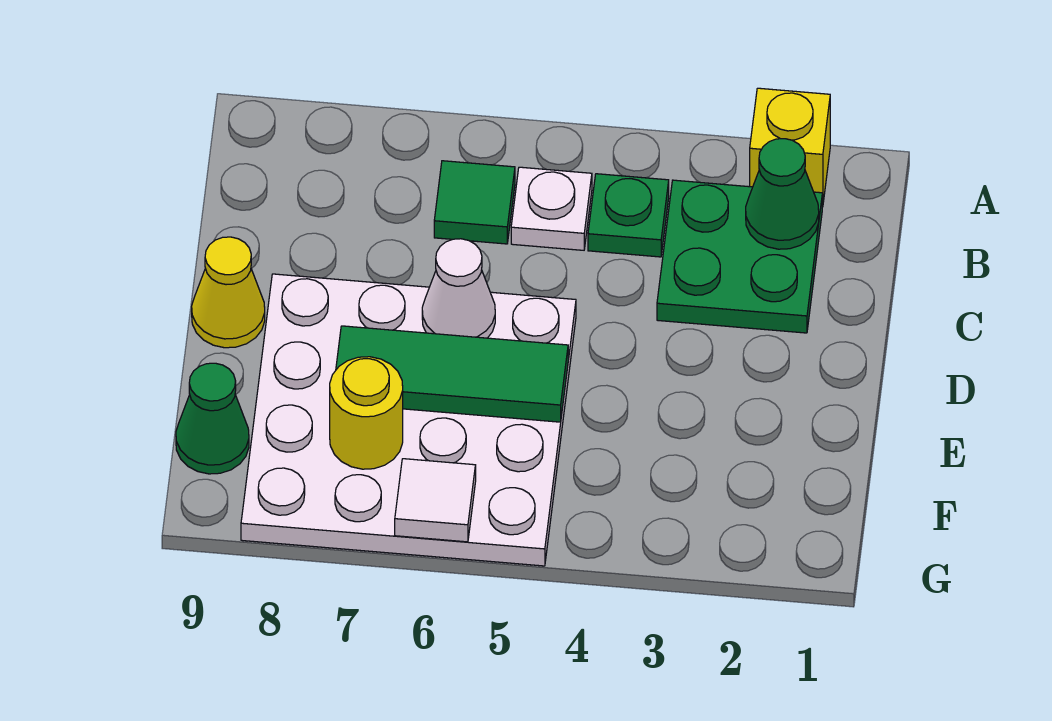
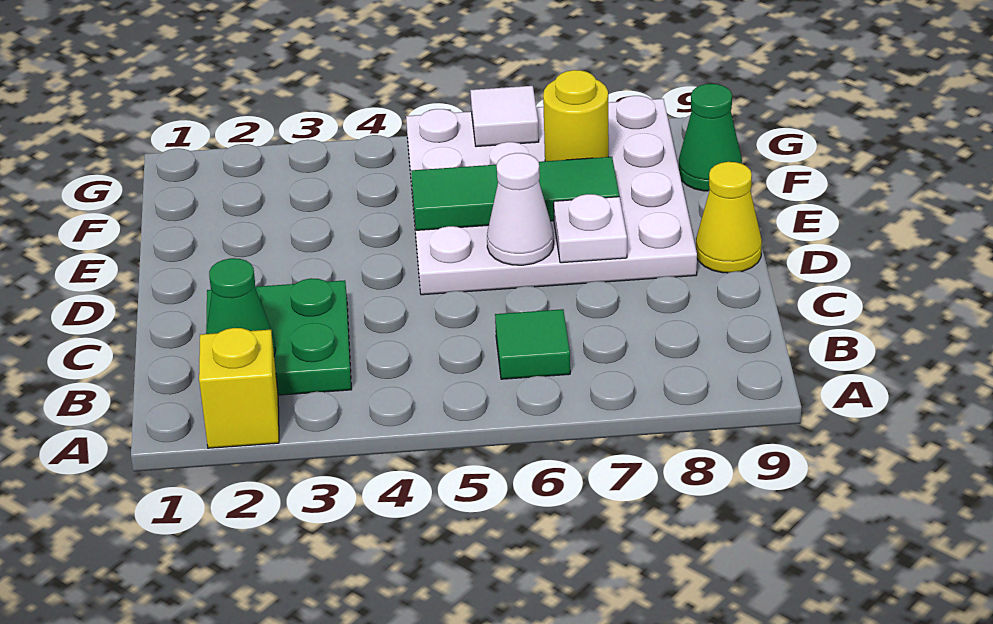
green 1x1 plate [588,174,669,257] -> none
white 1x1 plate [511,167,592,250] -> white 1x1 plate moved to [554,194,627,263]

